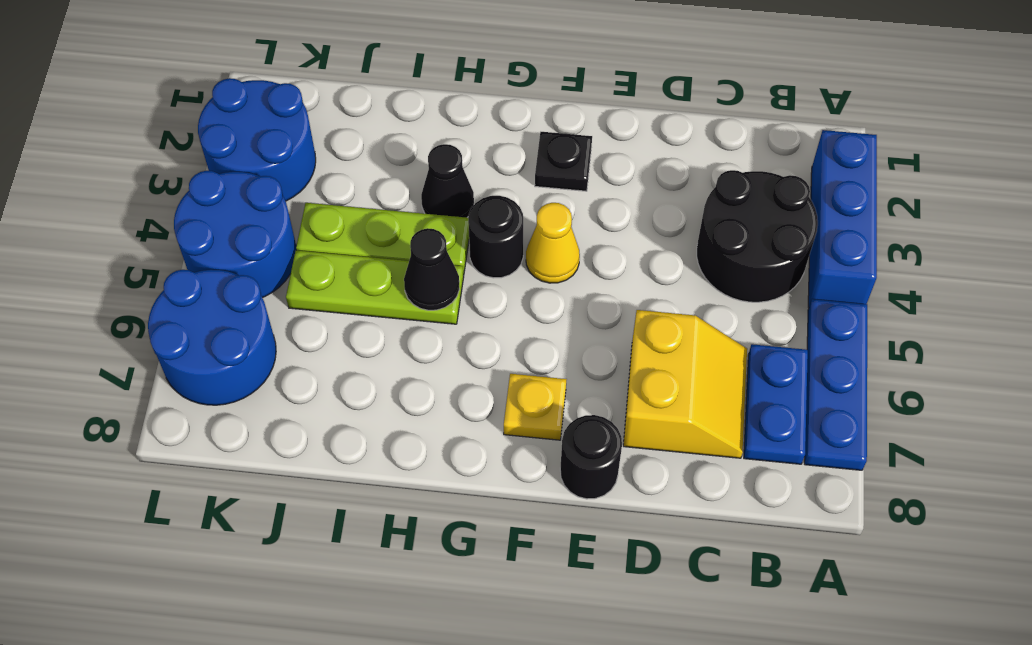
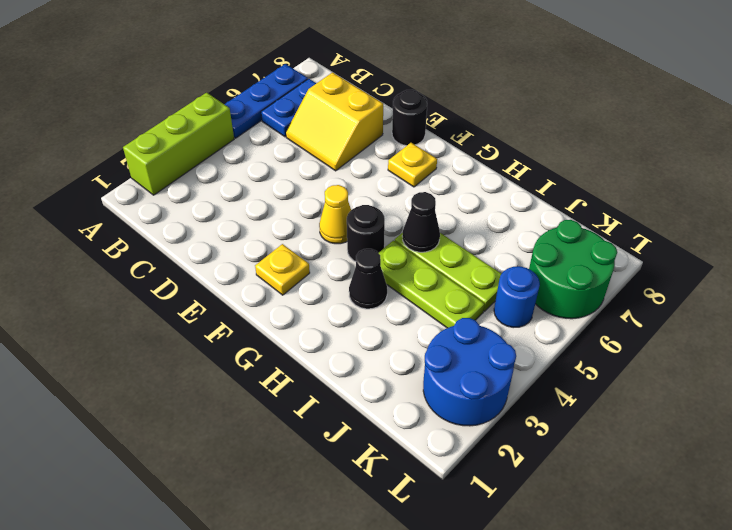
blue 1x3 brick [808,130,877,307] -> lime 1x3 brick [123,93,234,195]
black 2x2 round brick [697,170,818,302] -> none
yellow 2x2 slope [623,310,747,458] -> yellow 2x2 slope turned to [286,73,383,171]
black 1x1 plate [535,132,592,191] -> yellow 1x1 plate [255,244,310,295]
blue 2x2 round brick [174,171,296,298] -> blue 1x1 round brick [494,266,540,328]
blue 2x2 round brick [148,270,276,405] -> green 2x2 round brick [529,220,617,319]

